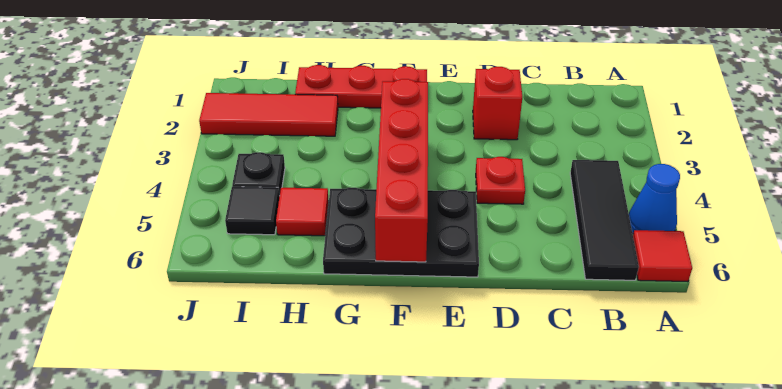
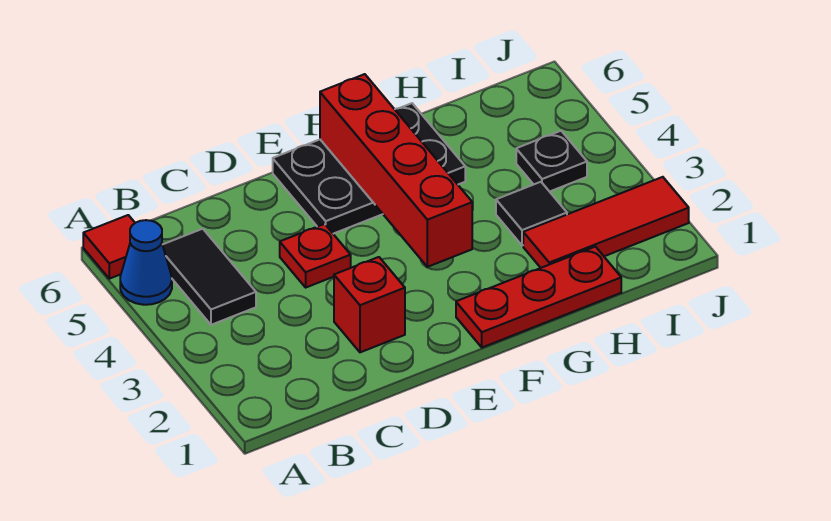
black 1x3 tile [570,160,639,280] -> black 1x2 tile [163,229,256,325]
red 1x1 tile [276,188,329,236] -> none
black 1x1 tile [225,187,280,235] -> black 1x1 tile moved to [496,182,567,245]

